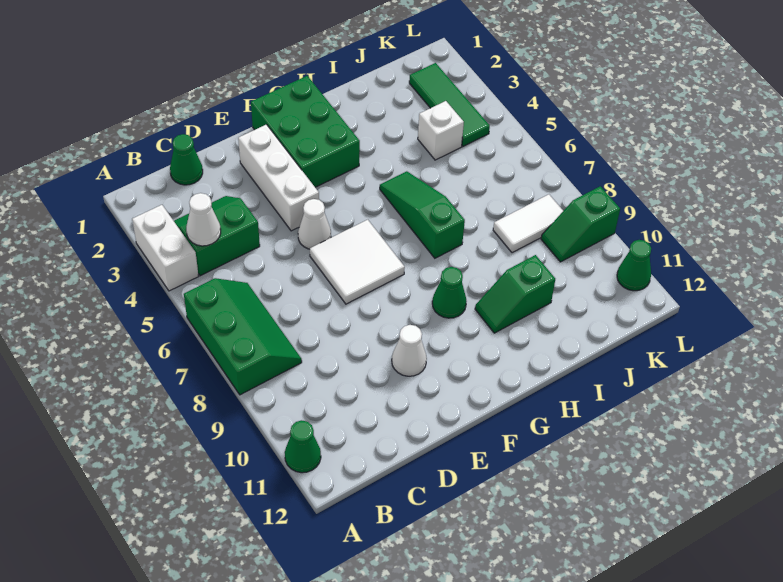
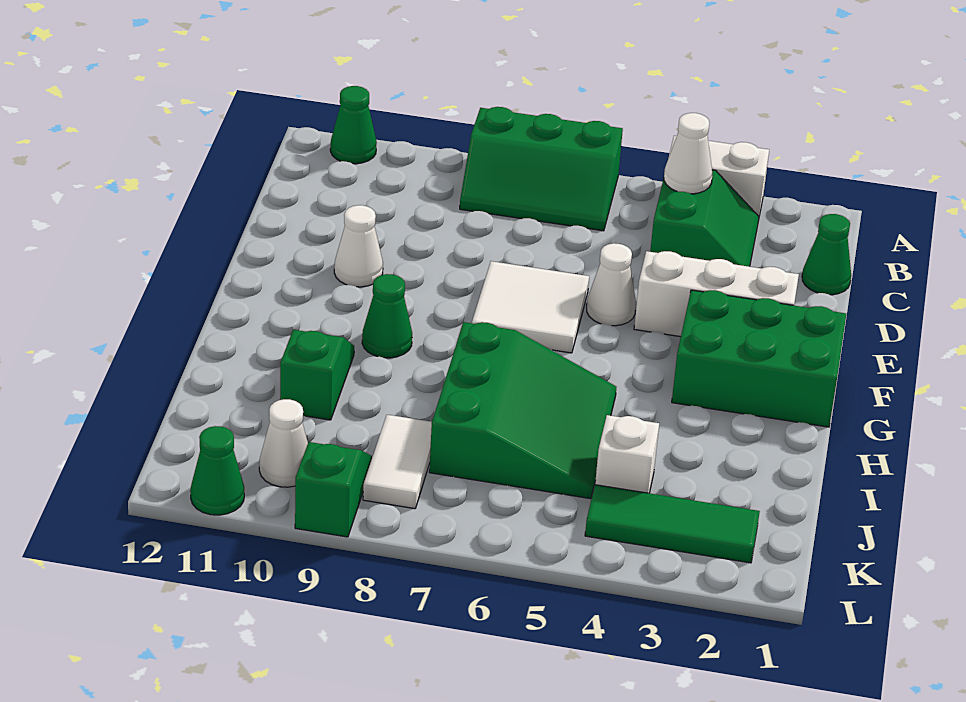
green 1x3 slope [380,171,465,258] -> green 3x3 slope [429,322,616,499]
none -> white 1x1 cone [259,399,308,487]

